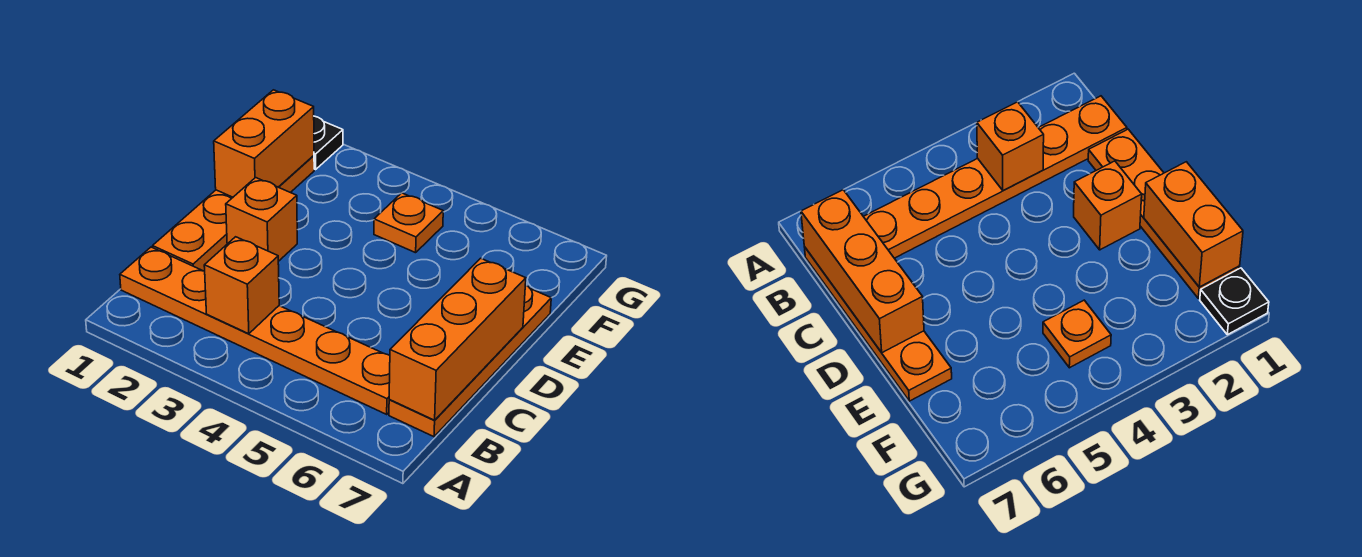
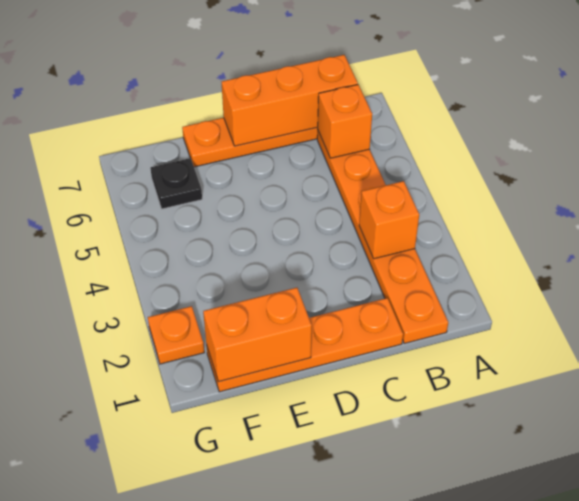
orange 1x1 brick [226,178,297,261] -> orange 1x1 brick moved to [317,85,372,158]
orange 1x1 plate [374,193,443,253] -> orange 1x1 plate moved to [148,306,204,364]
black 1x1 plate [314,116,343,170] -> black 1x1 plate moved to [151,158,202,209]

